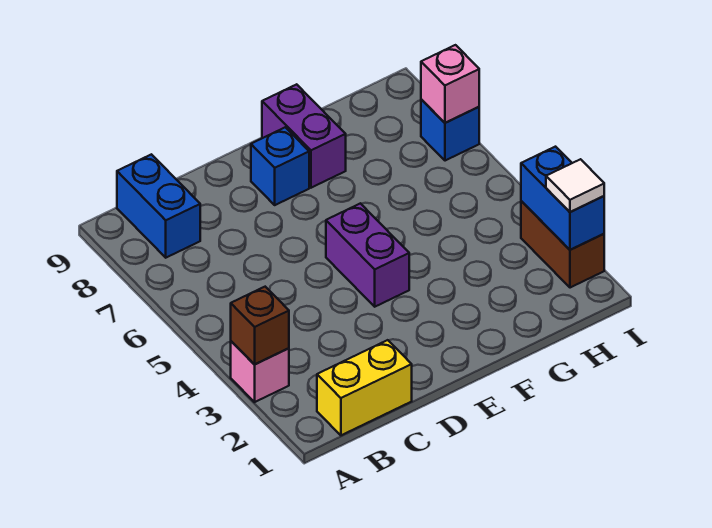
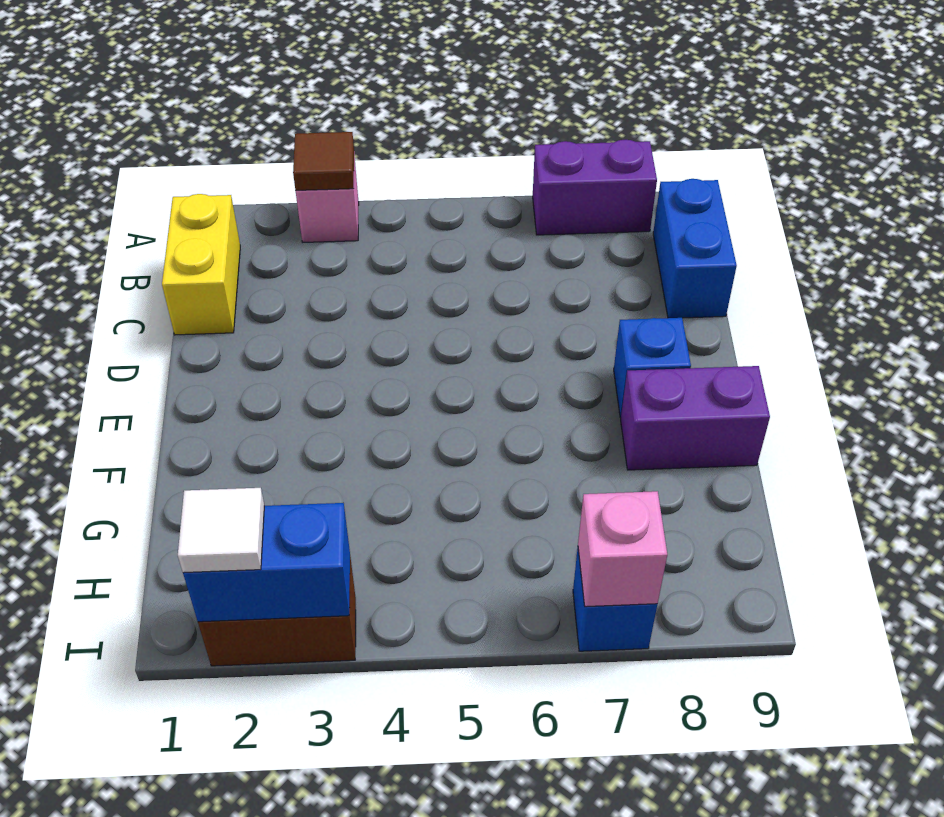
brown 1x1 brick [231,287,289,365] -> brown 1x1 tile [293,132,354,190]
blue 1x2 brick [117,154,200,258] -> blue 1x2 brick turned to [653,179,737,318]
purple 1x2 brick [326,203,409,307] -> purple 1x2 brick moved to [533,140,657,235]

